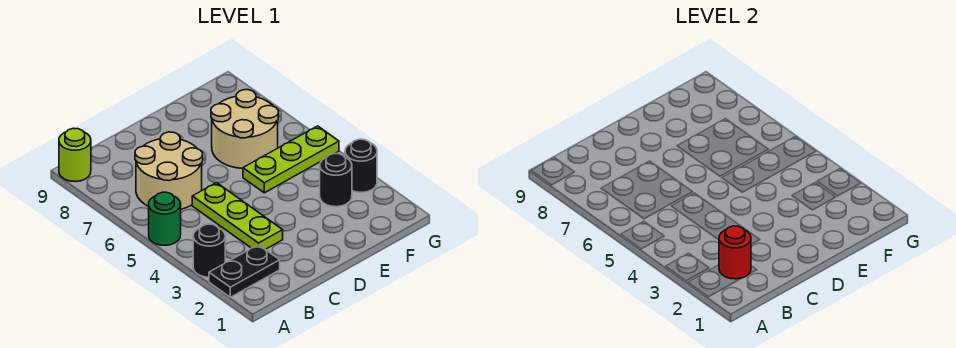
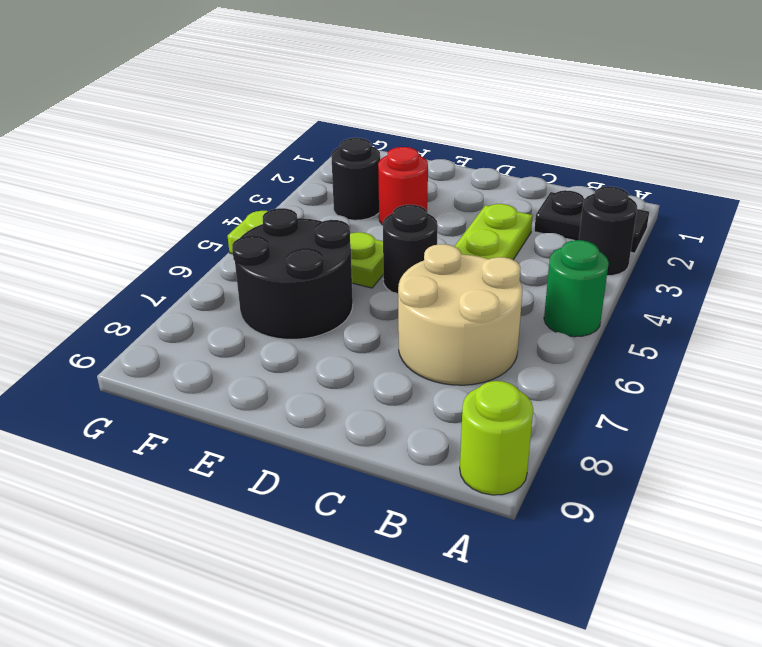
red 1x1 round brick [719,226,751,279] -> red 1x1 round brick moved to [378,147,428,225]
tan 2x2 round brick [211,90,279,168] -> black 2x2 round brick [232,208,353,339]
black 1x1 round brick [345,139,377,192] -> black 1x1 round brick moved to [383,205,438,293]

